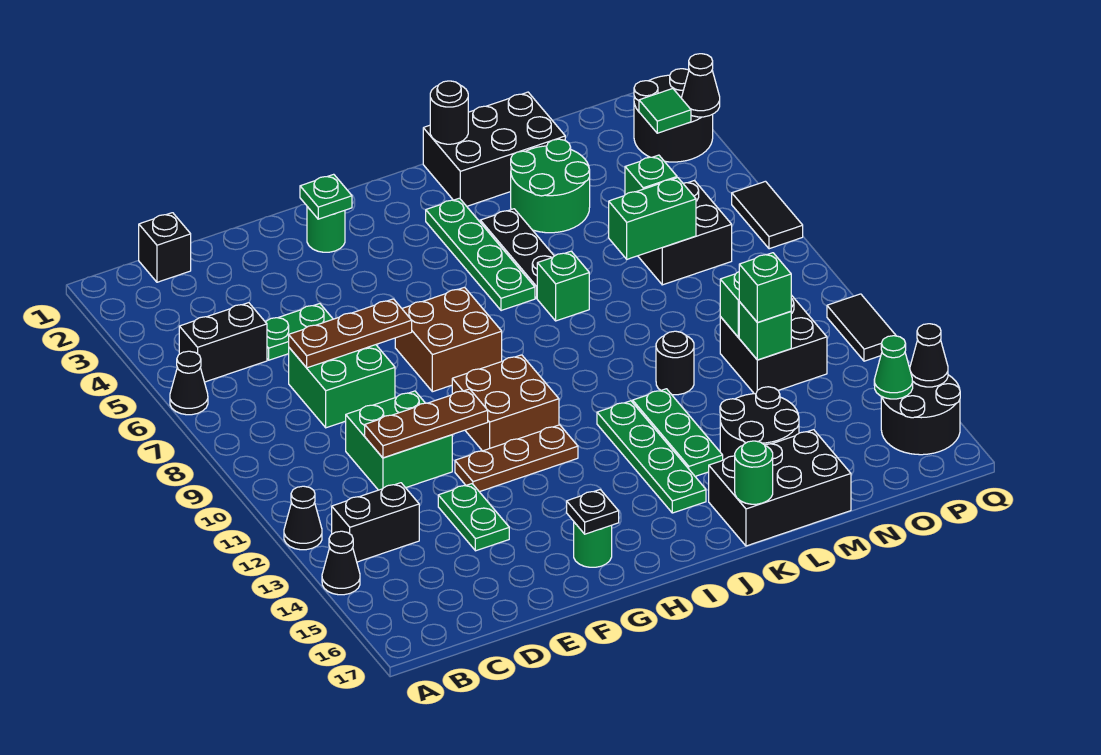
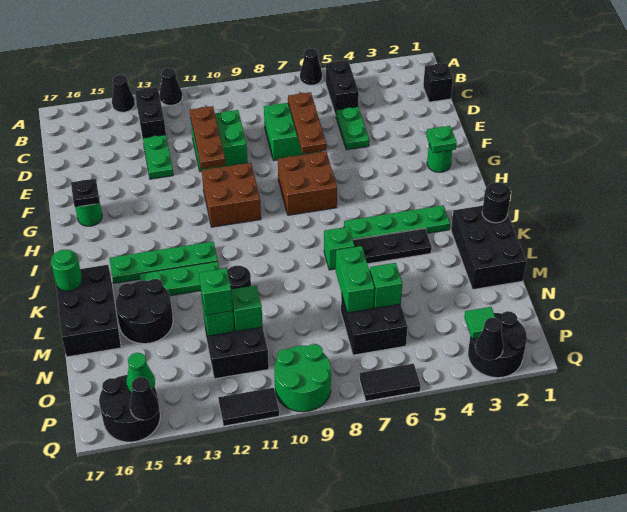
green 1x2 plate [438,484,509,551] -> green 1x2 plate turned to [143,135,173,179]
brown 1x3 plate [455,425,578,492] -> none
green 2x2 round brick [511,139,590,233] -> green 2x2 round brick moved to [274,344,331,412]

